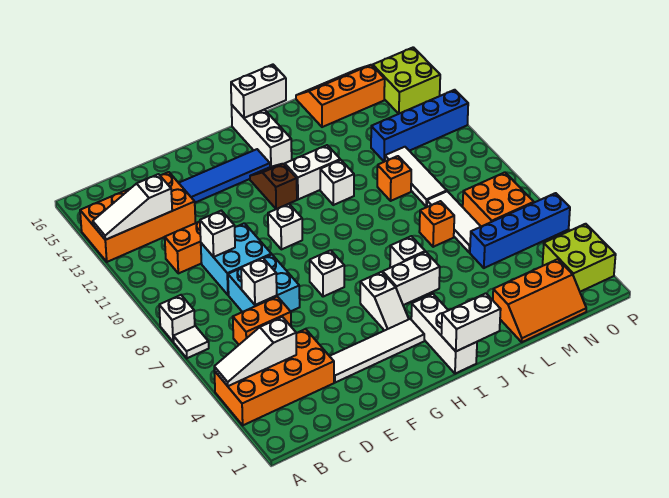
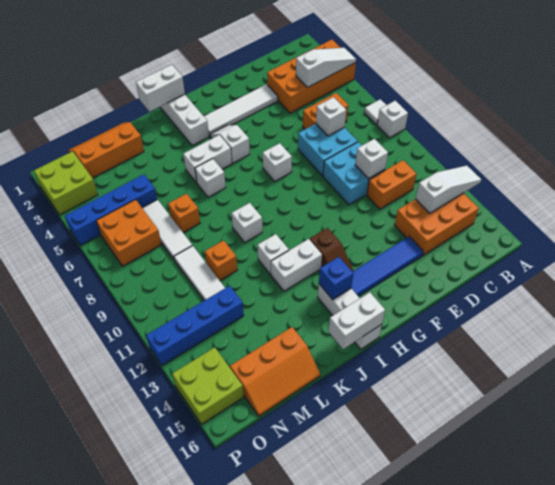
orange 2x4 brick [80,172,195,262] -> orange 2x3 brick [395,193,479,255]
white 1x1 brick [268,204,302,249] -> white 1x1 brick moved to [232,203,262,242]
none -> blue 1x1 brick [319,257,353,300]

